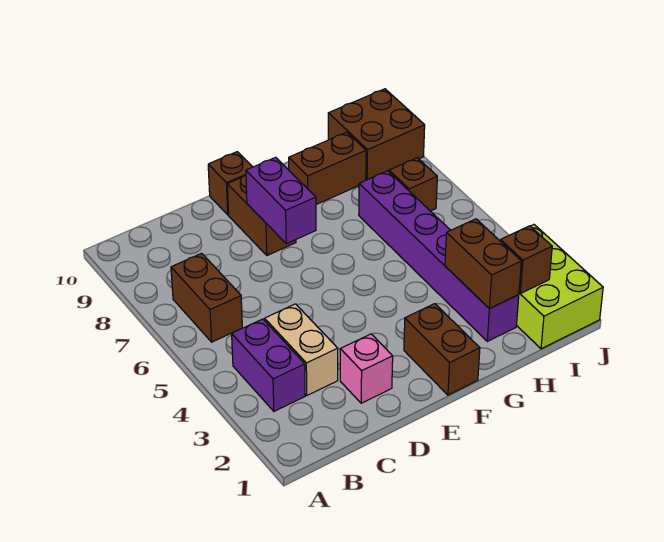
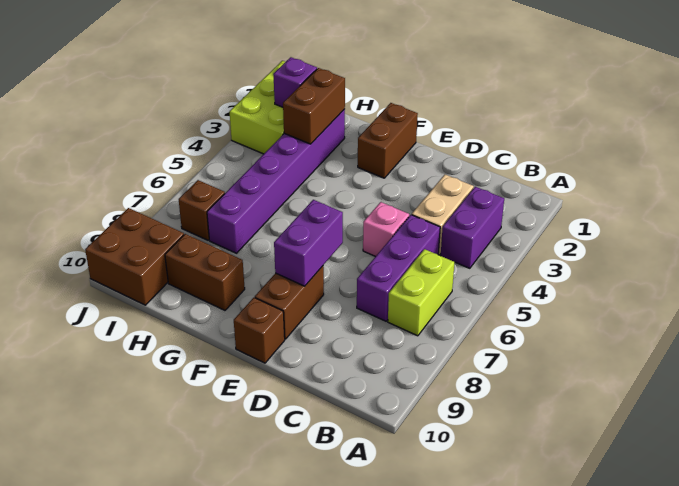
brown 1x2 brick [171,253,242,342] -> lime 1x2 brick [388,249,455,336]
none -> purple 1x3 brick [357,215,440,321]
pink 1x1 brick [340,334,393,403] -> pink 1x1 brick moved to [363,202,409,257]
brown 1x1 brick [500,226,552,293] -> purple 1x1 brick [273,57,317,107]

